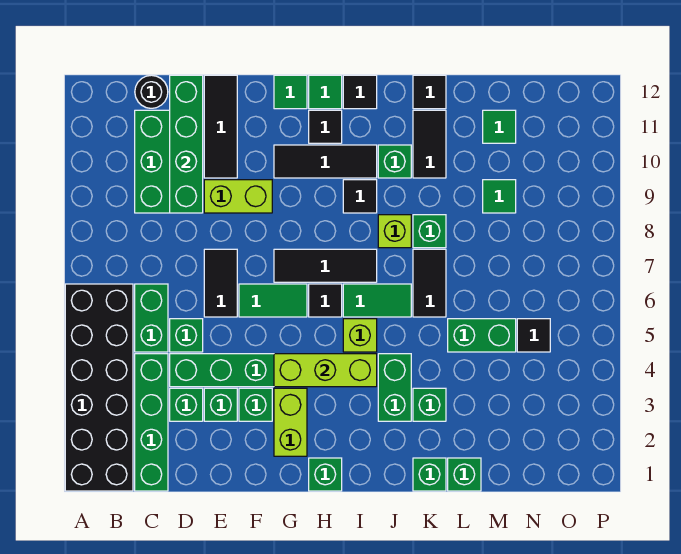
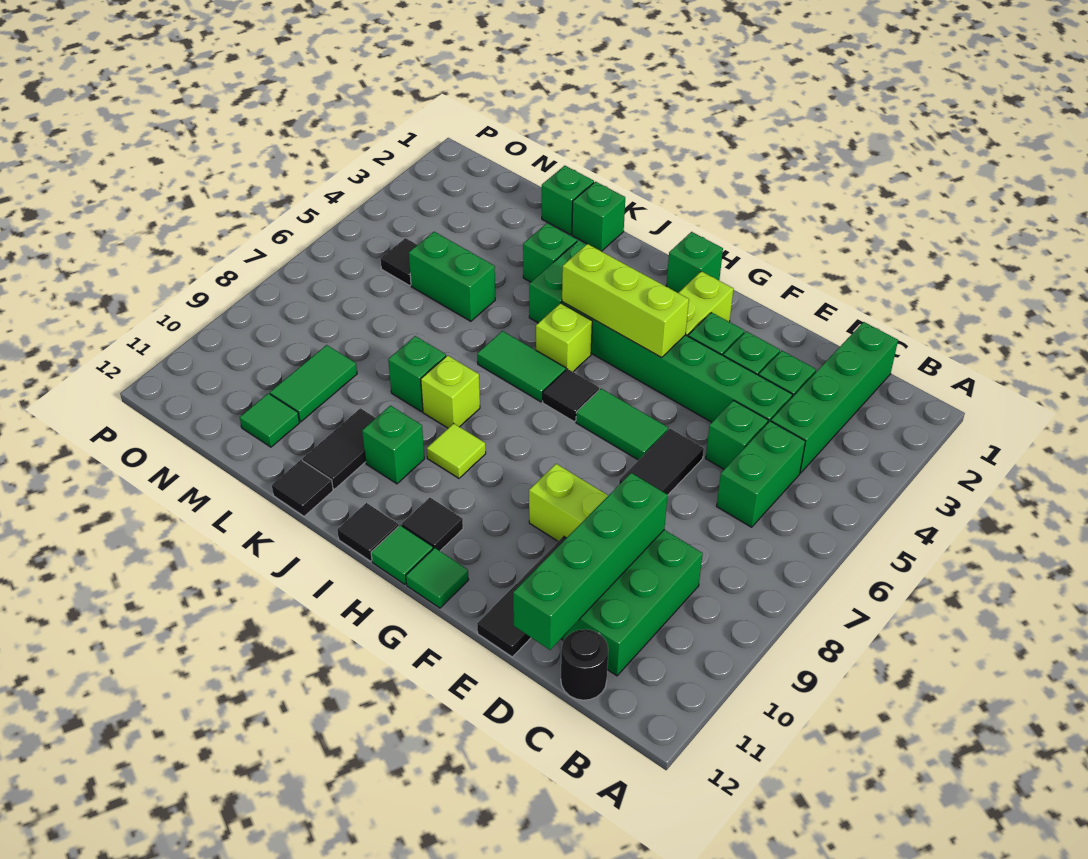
black 2x6 brick [65,284,133,491] -> none
black 1x3 tile [274,249,377,282] -> none
black 1x3 tile [274,145,377,178] -> none
black 1x1 tile [343,180,377,213] -> lime 1x1 tile [427,423,486,478]
black 1x2 tile [413,249,446,317] -> none
green 1x1 tile [483,180,516,213] -> green 1x2 tile [270,345,357,422]

